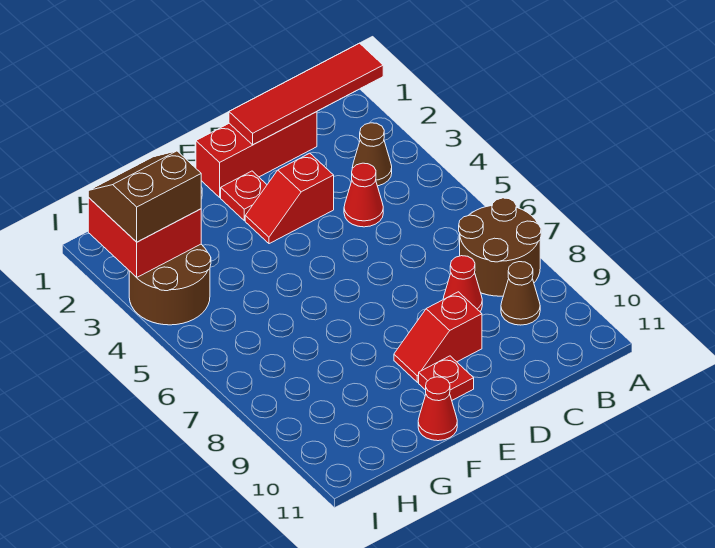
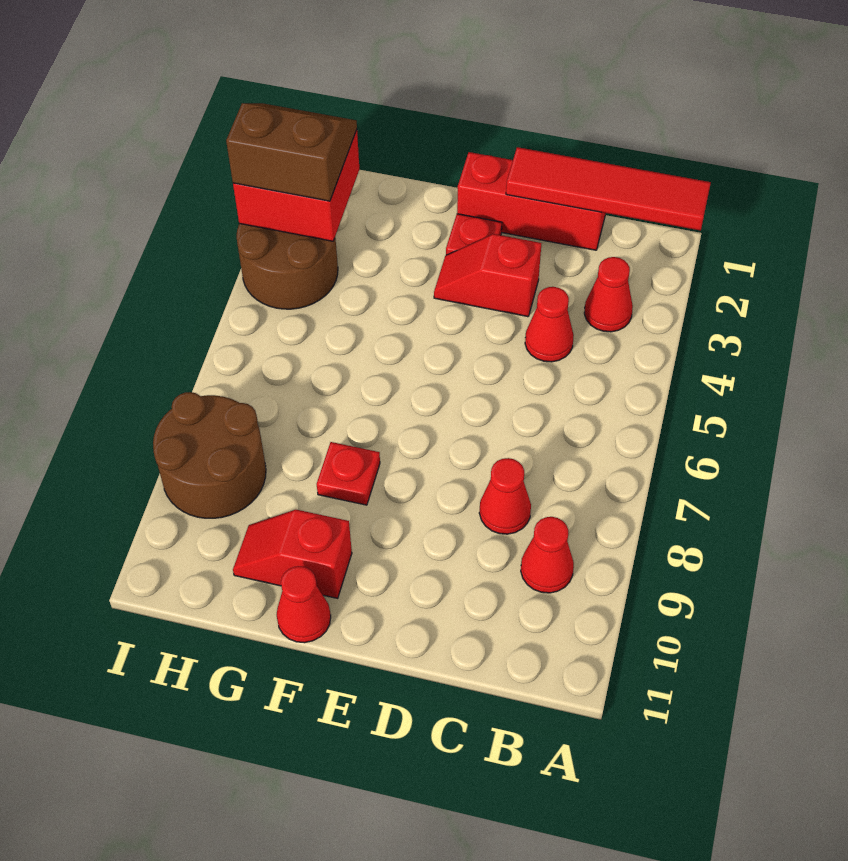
brown 2x2 round brick [459,198,541,296] -> brown 2x2 round brick moved to [153,392,266,518]
brown 1x1 cone [352,123,392,186] -> red 1x1 cone [584,257,633,332]
brown 1x1 cone [501,262,540,325] -> red 1x1 cone [521,517,574,593]
red 1x2 slope [394,292,482,382] -> red 1x2 slope moved to [233,510,352,598]
red 1x1 plate [419,356,474,400] -> red 1x1 plate moved to [317,442,380,505]

